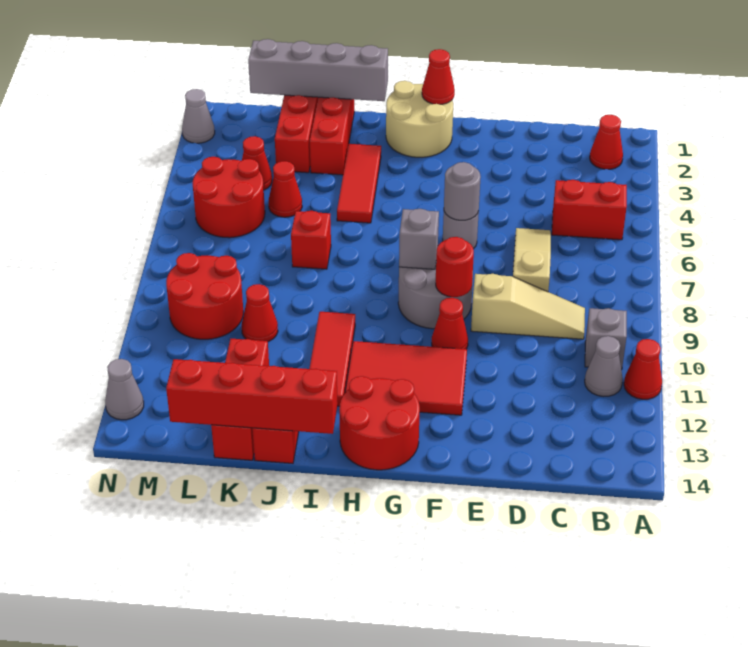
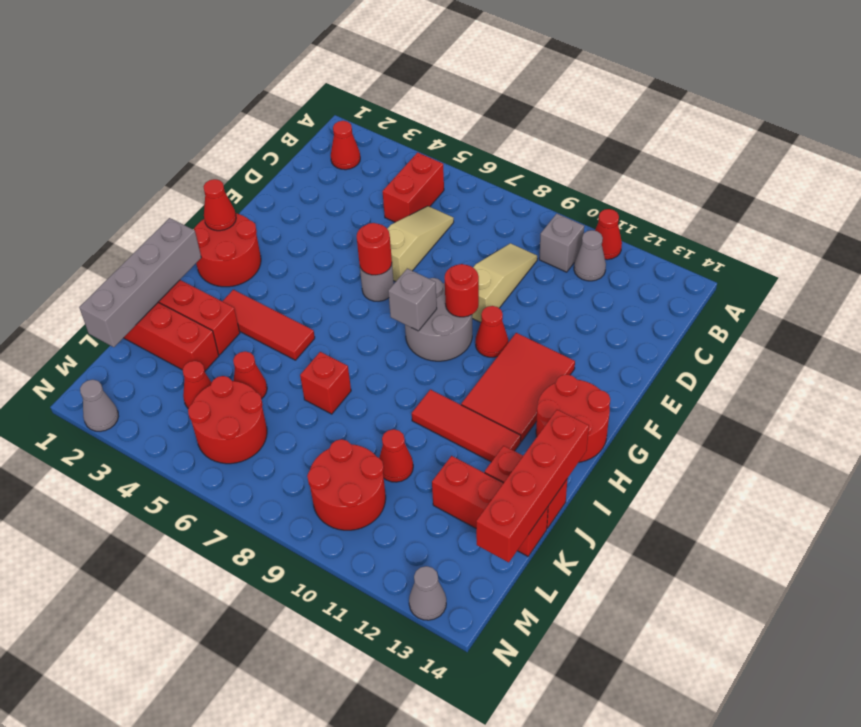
tan 1x3 slope [513,228,551,292] -> tan 1x3 slope turned to [387,206,454,282]
grey 1x1 round brick [444,162,481,220] -> red 1x1 round brick [357,223,392,275]
tan 2x2 round brick [386,81,453,157] -> red 2x2 round brick [194,213,261,287]

